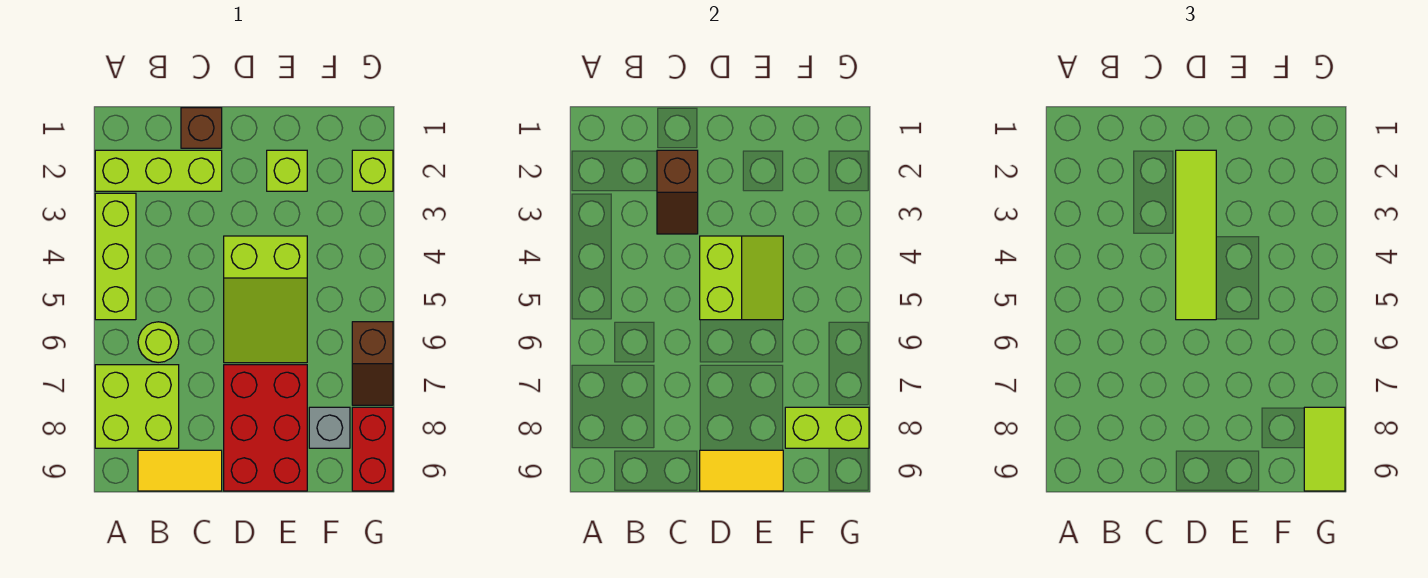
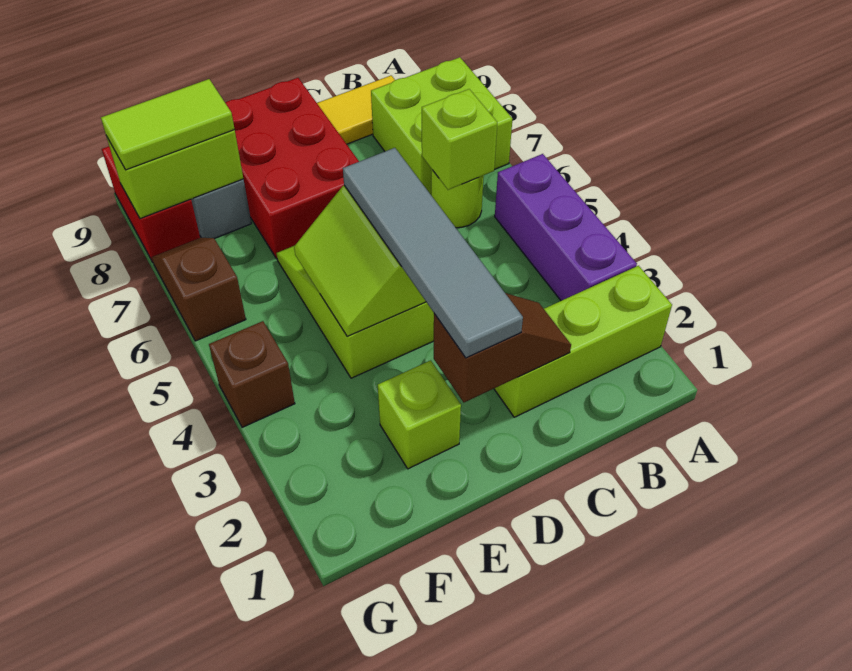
lime 1x3 brick [95,193,136,320] -> purple 1x3 brick [495,154,637,301]
brown 1x1 brick [181,108,222,148] -> brown 1x1 brick moved to [209,321,295,427]
brown 1x2 slope [657,150,698,234] -> brown 1x2 slope turned to [434,293,571,402]
lime 1x4 tile [1176,150,1216,320] -> grey 1x4 tile [343,148,523,358]
yellow 1x2 tile [700,450,783,491] -> none
lime 1x1 brick [352,150,393,191] -> lime 1x1 brick moved to [422,89,497,190]
lime 1x2 tile [1304,407,1345,491] -> lime 1x2 tile turned to [101,79,235,170]

